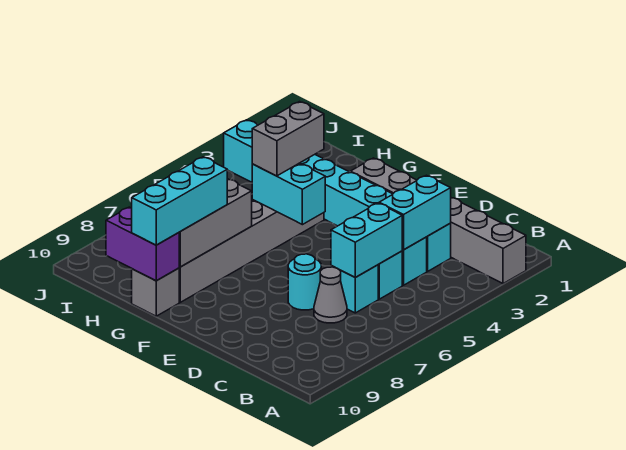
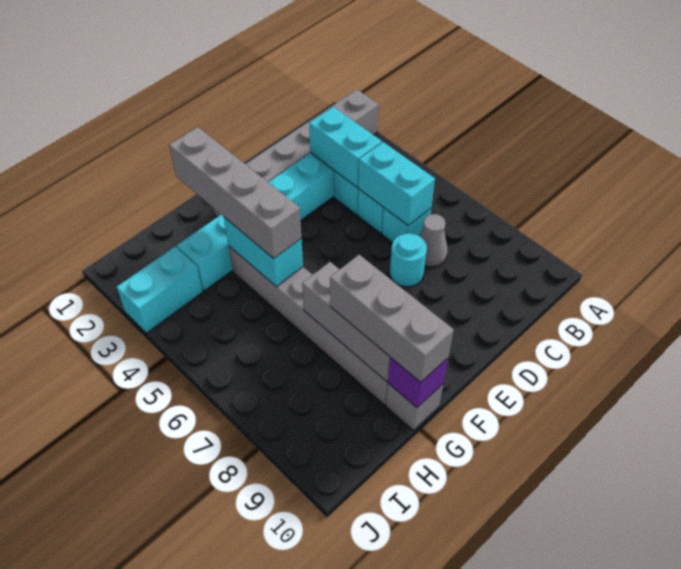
cyan 1x2 brick [252,163,325,225] -> cyan 1x2 brick turned to [224,217,303,287]
grey 1x2 brick [252,102,324,176] -> grey 1x4 brick [169,127,301,259]
cyan 1x3 brick [132,157,227,245] -> grey 1x3 brick [330,255,454,382]
purple 1x2 brick [106,207,179,281] -> purple 1x1 brick [388,357,448,407]

